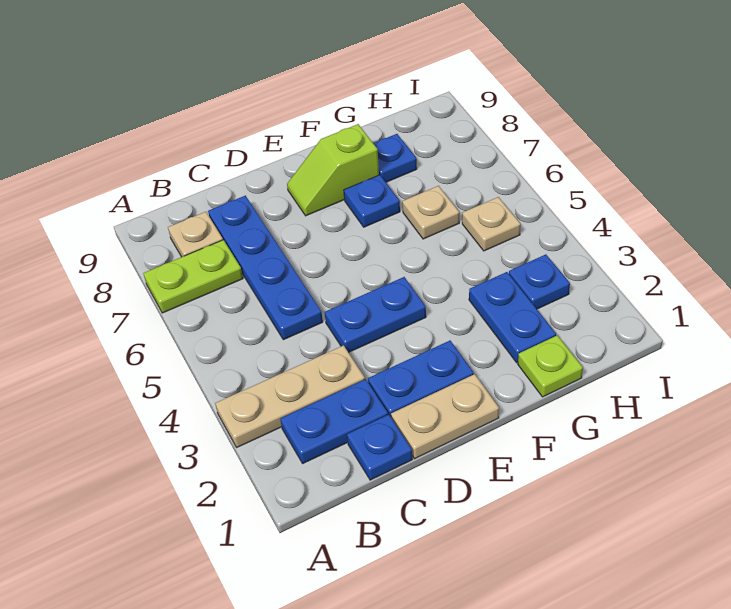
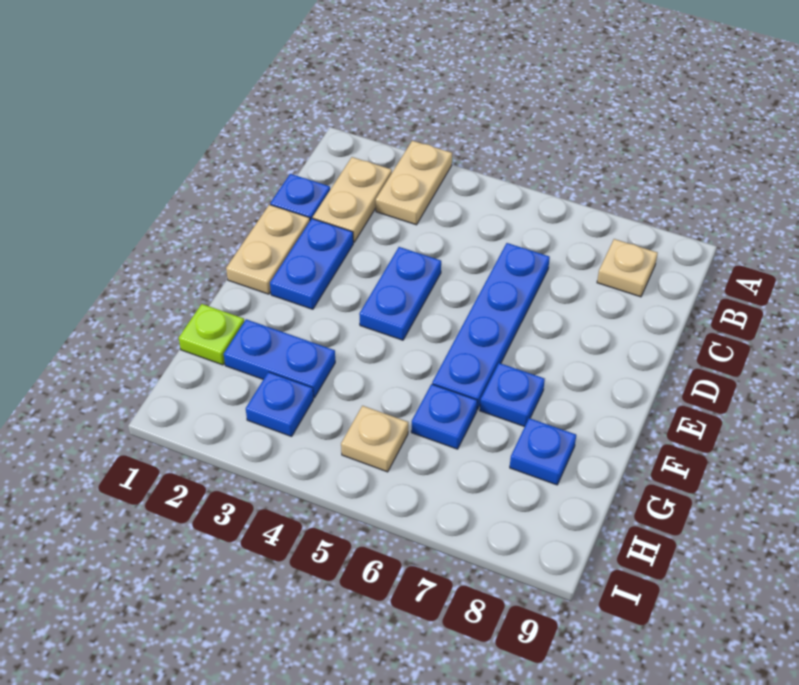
tan 1x3 plate [215,345,365,447] -> tan 1x2 plate [376,141,452,225]
lime 1x2 plate [143,240,243,313] -> none
blue 1x2 plate [280,379,388,464] -> tan 1x2 plate [313,157,392,243]
blue 1x4 plate [208,196,323,340] -> blue 1x4 plate turned to [432,243,550,410]
lime 1x2 slope [287,124,379,216] -> none
tan 1x1 plate [402,186,459,239] -> blue 1x1 plate [411,384,477,449]

